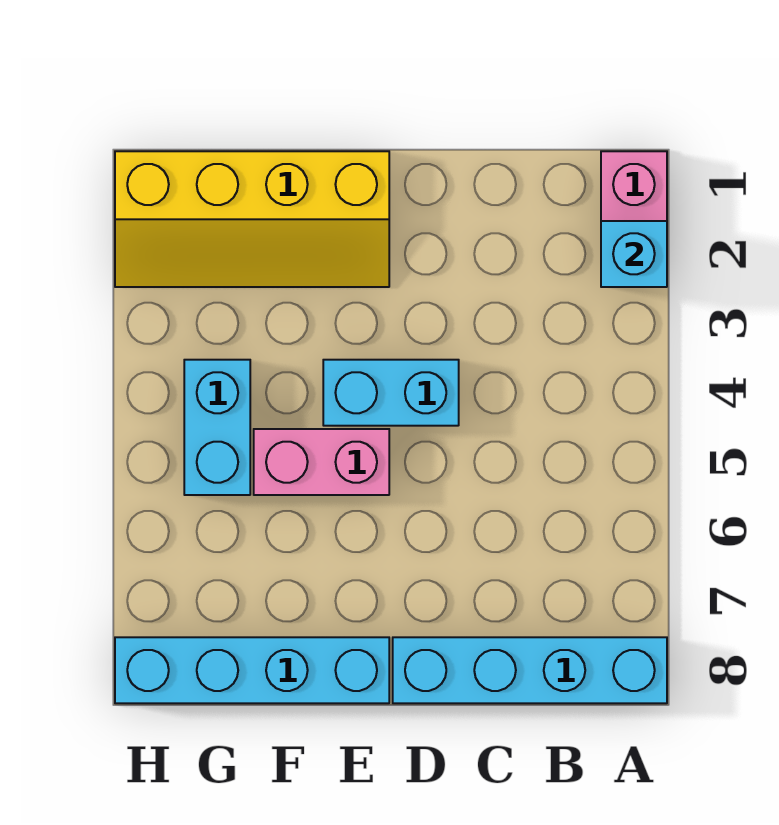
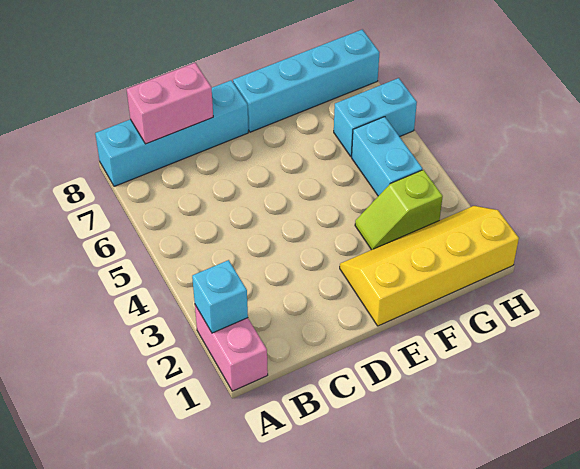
cyan 1x2 brick [323,360,459,426] -> cyan 1x2 brick moved to [334,78,417,157]
pink 1x2 brick [254,429,389,495] -> pink 1x2 brick moved to [127,63,213,144]
none -> lime 1x2 slope [355,170,443,250]

